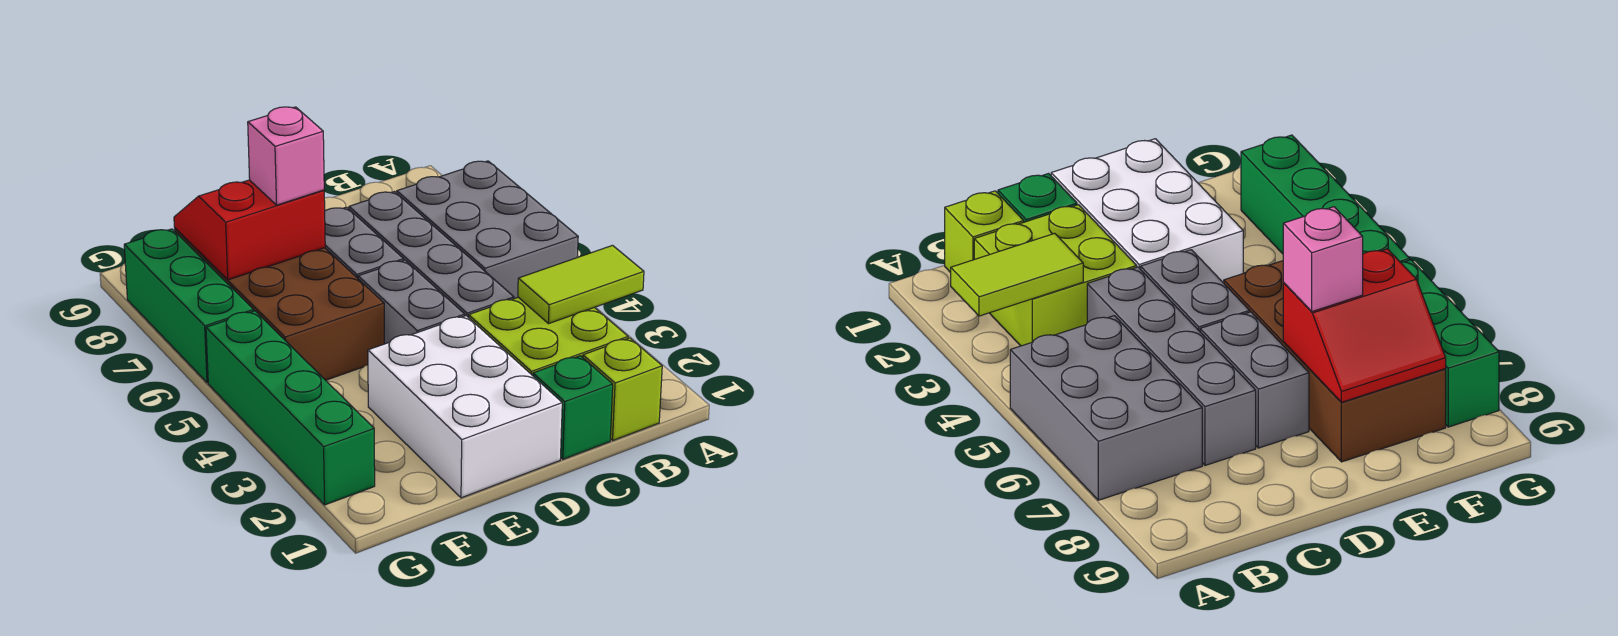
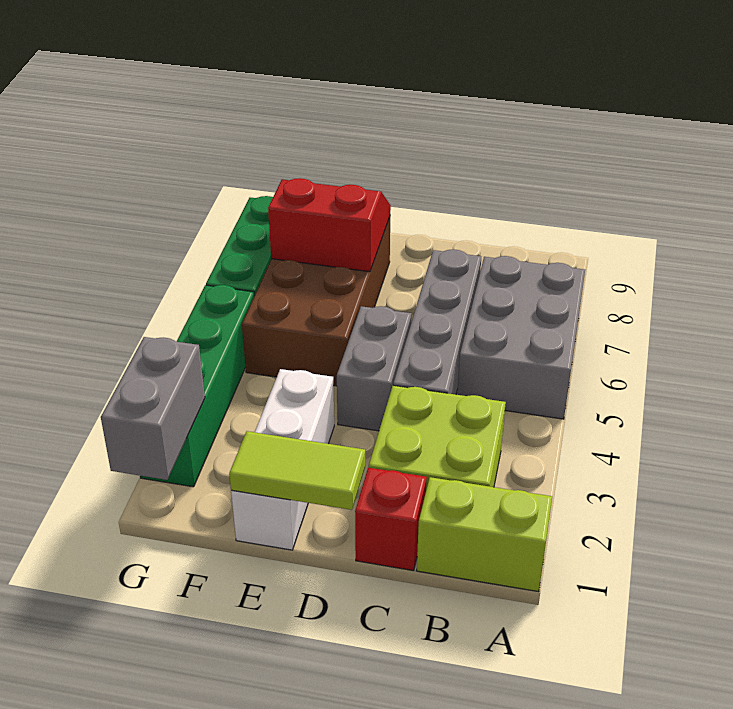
lime 1x2 tile [518,245,644,324] -> lime 1x2 tile moved to [229,431,365,510]
lime 1x1 brick [583,338,662,440] -> lime 1x2 brick [417,477,552,592]
green 1x1 brick [533,356,613,459] -> red 1x1 brick [355,468,427,571]
white 2x3 brick [368,316,562,498] -> white 1x3 brick [231,369,334,550]
grey 1x2 brick [325,207,404,278] -> grey 1x2 brick moved to [101,337,205,480]
pink 1x1 brick [248,107,324,205] -> none

